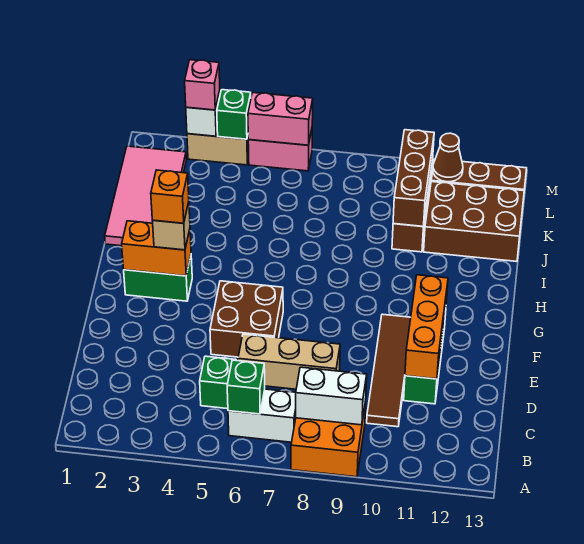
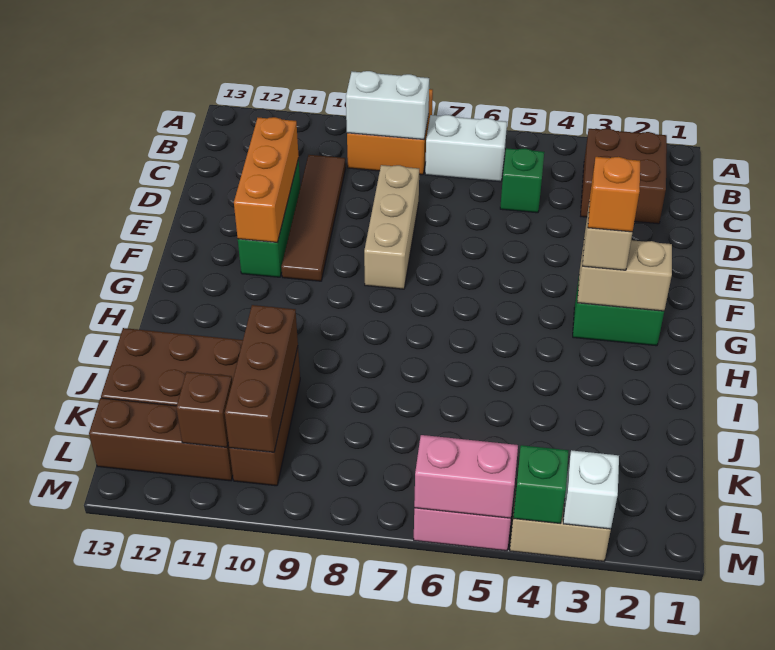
green 1x1 brick [227,360,265,414] -> none
tan 1x3 brick [238,334,340,389] -> tan 1x3 brick turned to [364,165,419,289]
brown 2x2 brick [210,281,283,357] -> brown 2x2 brick moved to [581,129,667,224]
orange 1x2 brick [122,221,191,276] -> tan 1x2 brick [577,240,672,311]
pink 2x4 tile [105,146,186,246] -> none
brown 1x1 cone [433,133,463,182] -> brown 1x1 brick [176,372,232,447]
pink 1x1 brick [185,60,220,110] -> none

